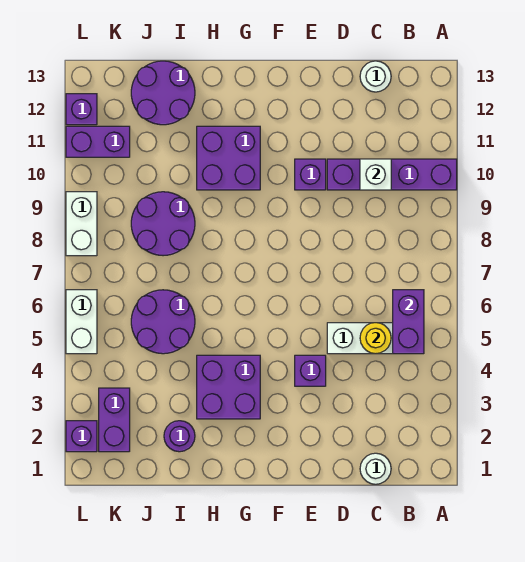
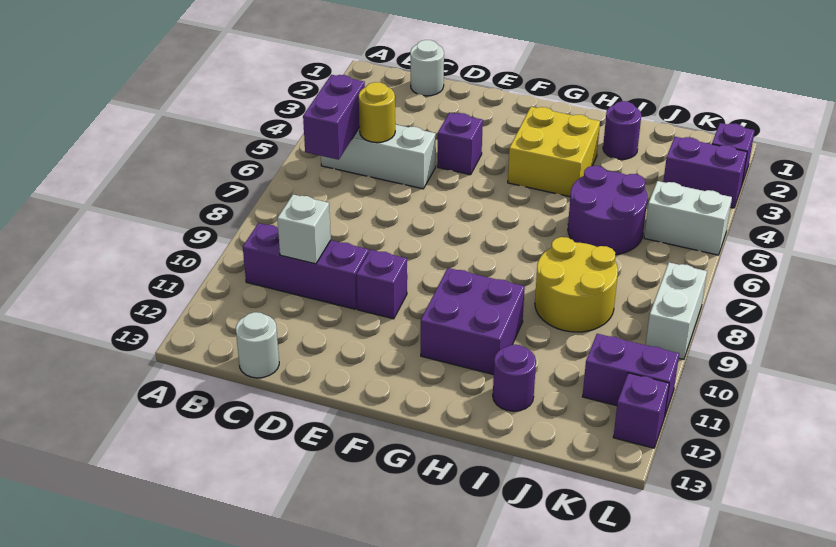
purple 1x4 brick [327,159,457,190] -> purple 1x3 brick [243,223,369,309]
purple 2x2 brick [197,355,260,419] -> yellow 2x2 brick [508,107,600,197]
purple 2x2 round brick [131,192,195,256] -> yellow 2x2 round brick [535,237,618,332]
purple 2x2 round brick [131,61,195,125] -> purple 1x1 round brick [493,345,536,411]
purple 1x2 brick [99,388,130,452] -> purple 1x2 brick turned to [663,137,747,208]
white 1x2 brick [66,290,97,354] -> white 1x2 brick turned to [644,181,732,255]

